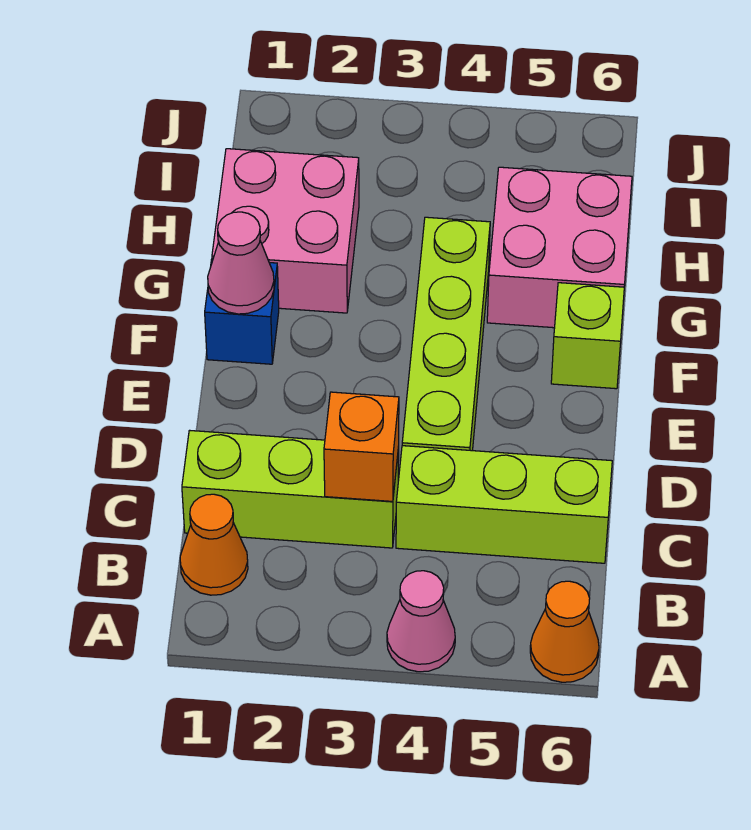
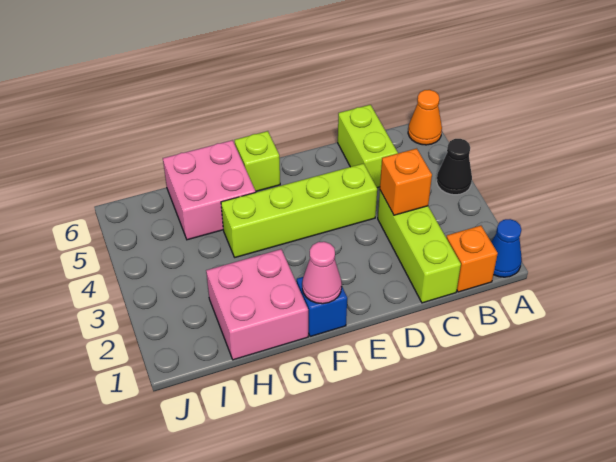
none -> blue 1x1 cone [491,219,522,277]
pink 1x1 cone [387,571,455,672] -> black 1x1 cone [437,139,472,195]
orange 1x1 cone [180,494,248,595] -> orange 1x1 brick [446,226,498,292]
lime 1x3 brick [396,446,612,563] -> lime 1x2 brick [338,105,398,188]

